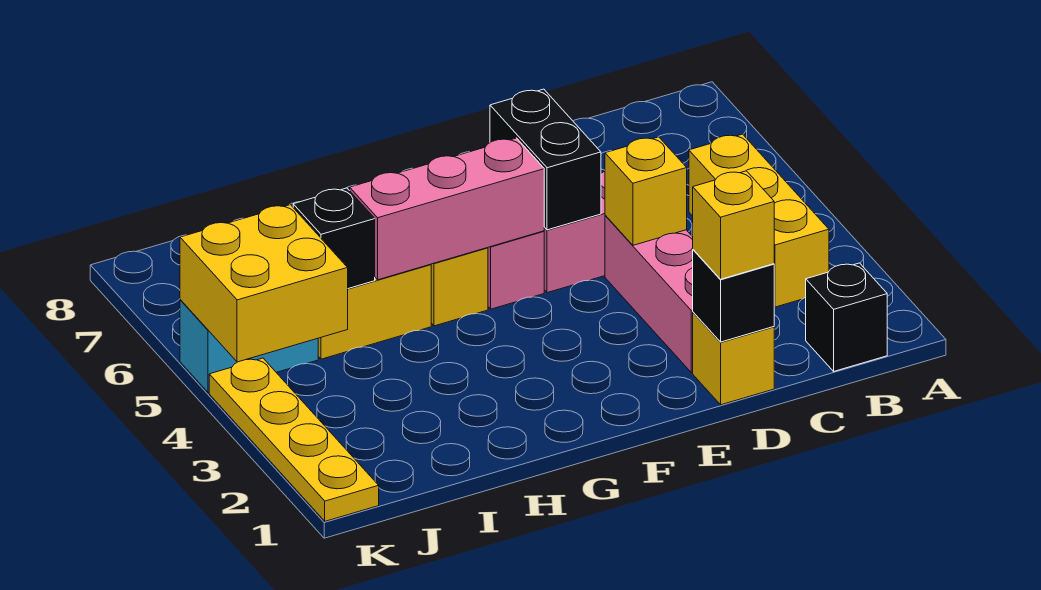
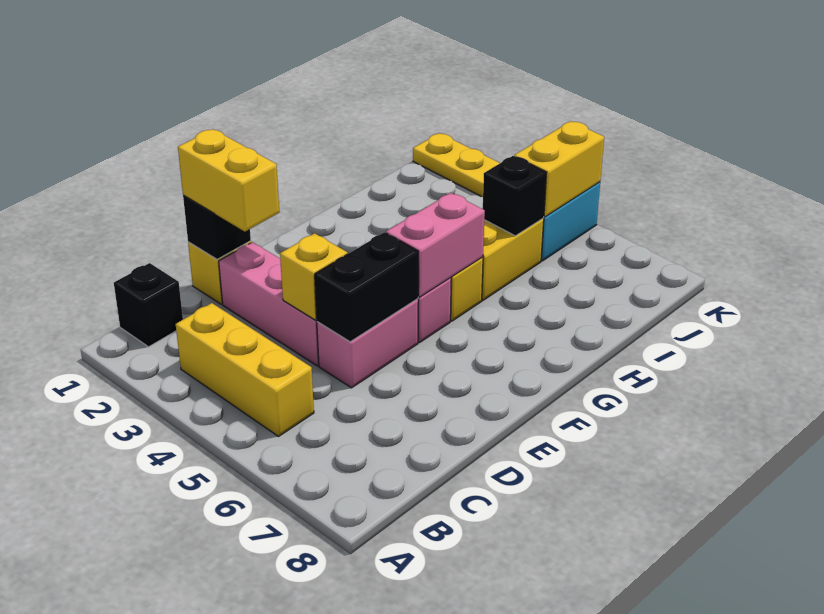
yellow 1x1 brick [693,171,774,279] -> yellow 1x2 brick [178,129,279,232]
black 1x2 brick [490,89,601,230] -> black 1x2 brick turned to [315,232,418,342]
pink 1x3 brick [350,138,544,280] -> pink 1x2 brick [386,193,485,297]
yellow 2x2 brick [180,205,348,362] -> yellow 1x2 brick [514,121,604,217]

